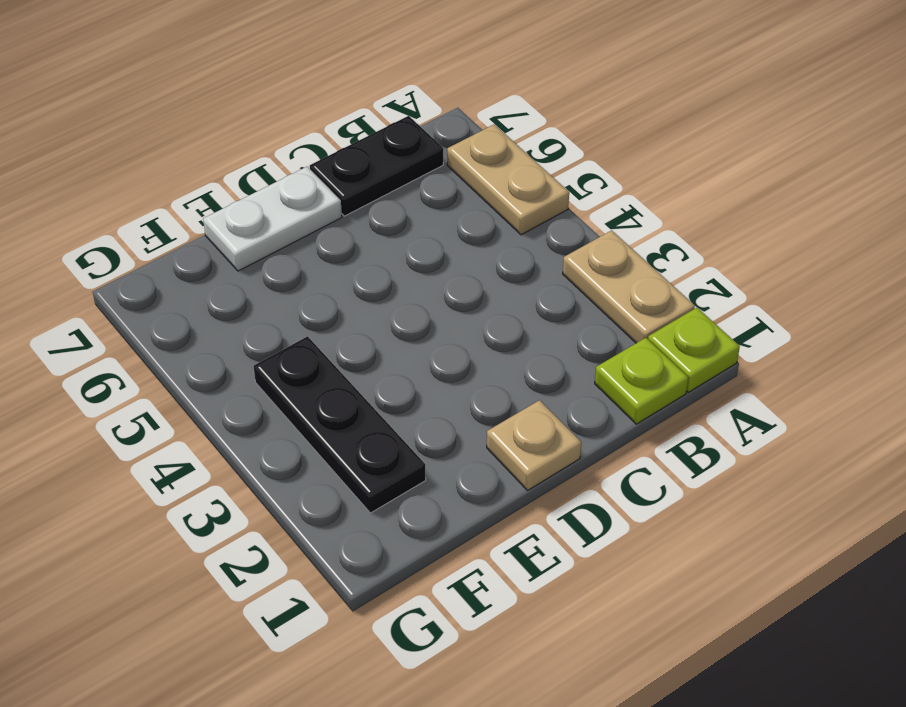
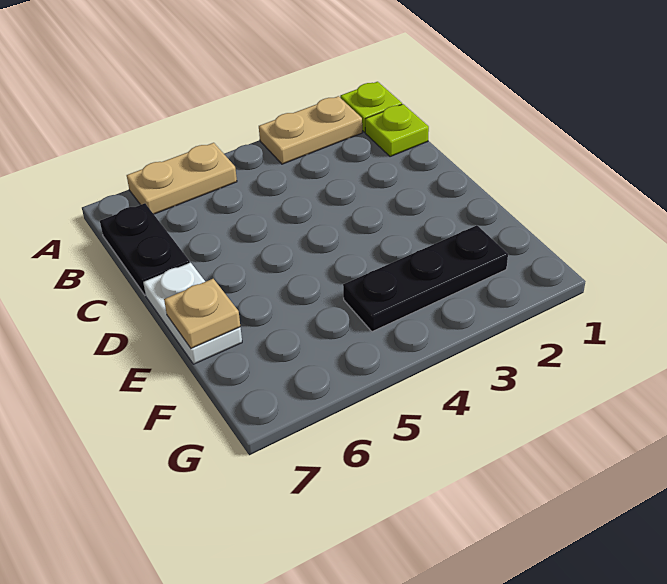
tan 1x1 plate [487,400,581,490] -> tan 1x1 plate moved to [164,279,240,348]

